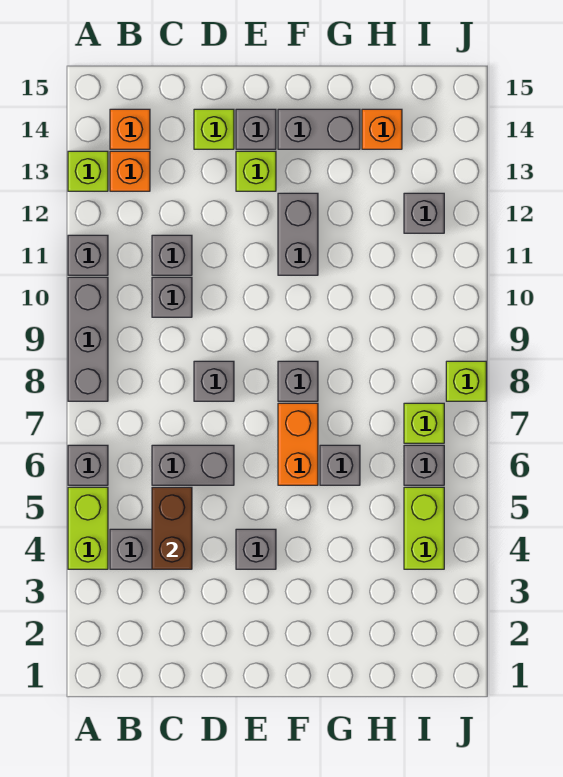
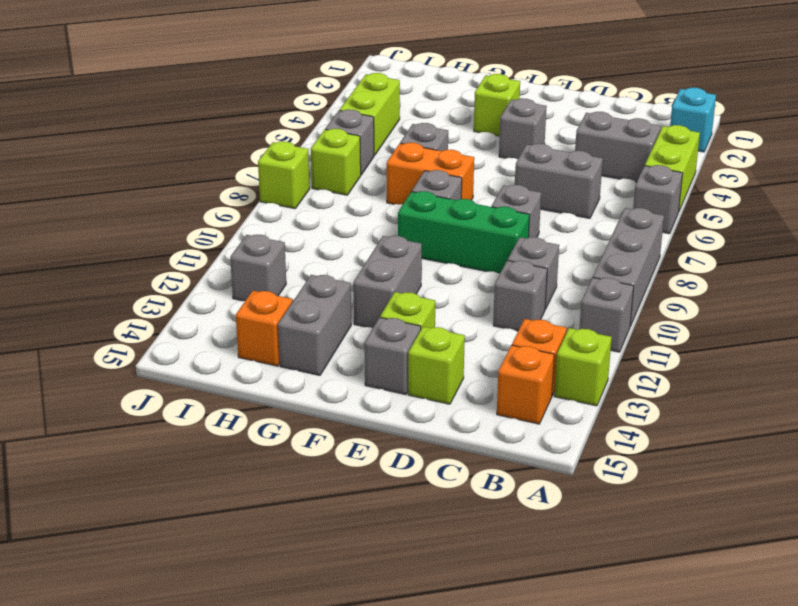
none -> cyan 1x1 brick [670,88,716,152]
brown 1x2 brick [152,487,192,569] -> none
none -> green 1x3 brick [398,191,530,274]
none -> lime 1x1 brick [474,74,520,136]
orange 1x2 brick [278,403,318,485] -> orange 1x2 brick turned to [387,143,474,205]
grey 1x2 brick [278,109,360,149] -> grey 1x2 brick turned to [278,275,351,375]

